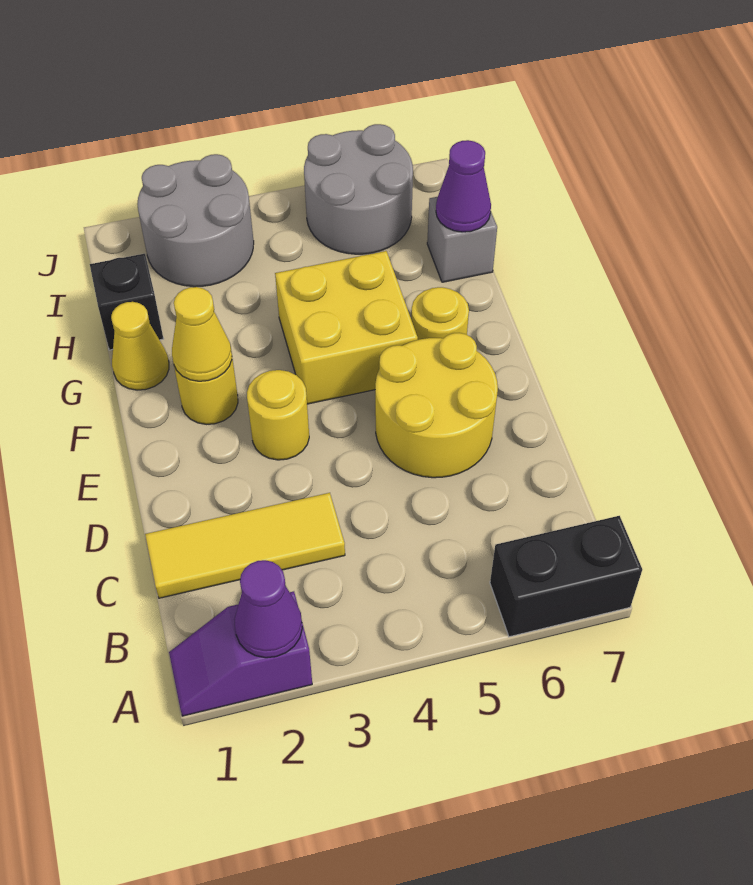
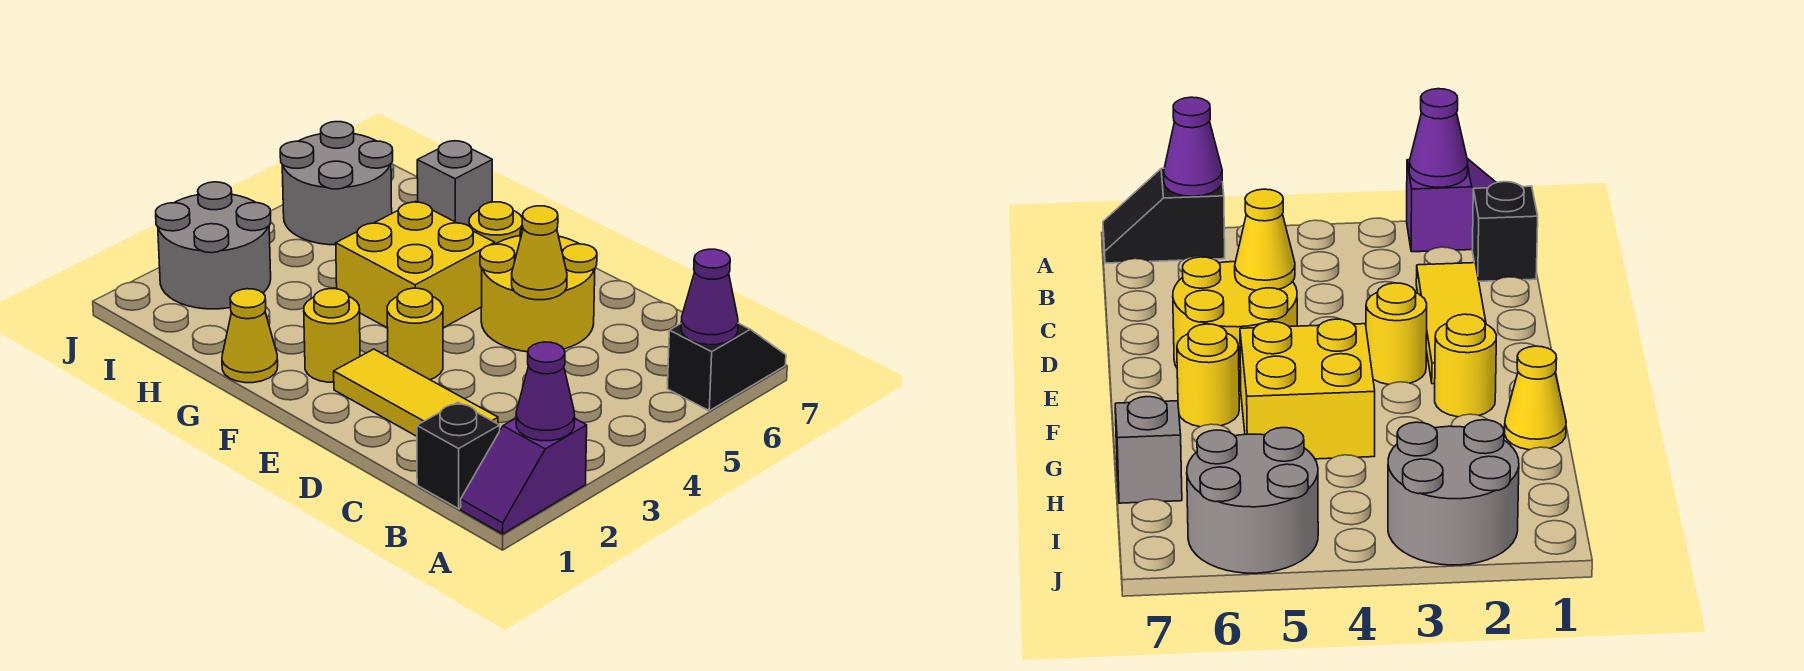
black 1x2 brick [490,516,642,637] -> black 1x2 slope [667,323,786,411]
yellow 1x3 tile [145,493,345,598] -> yellow 1x3 tile turned to [334,349,498,436]
yellow 1x1 cone [172,287,232,381] -> yellow 1x1 cone moved to [512,206,567,300]
black 1x1 brick [90,254,163,350] -> black 1x1 brick moved to [417,402,500,509]
purple 1x1 cone [436,140,491,232] -> purple 1x1 cone moved to [681,249,738,345]

